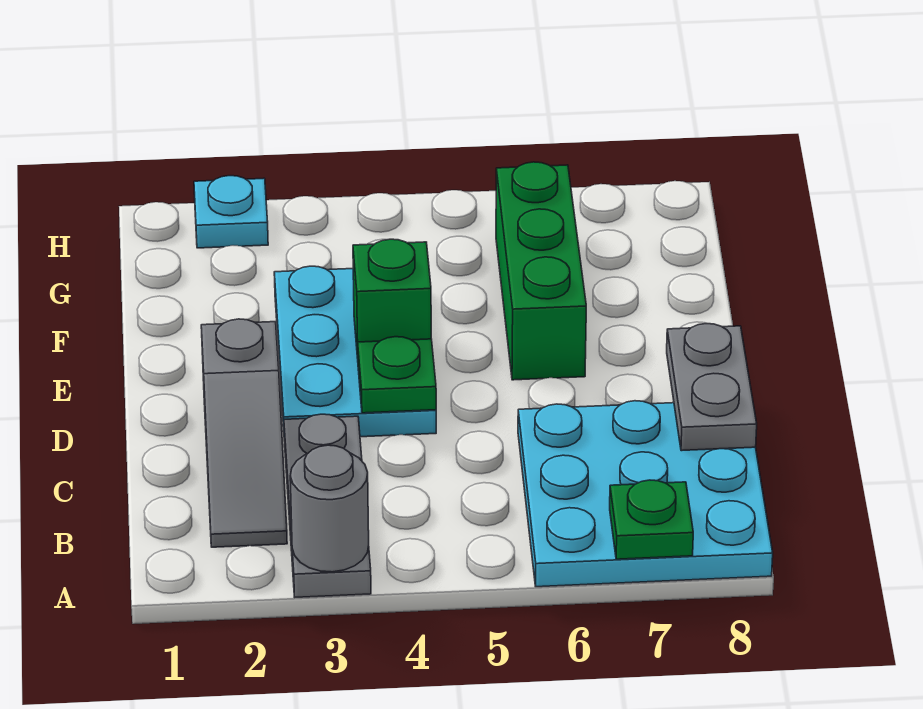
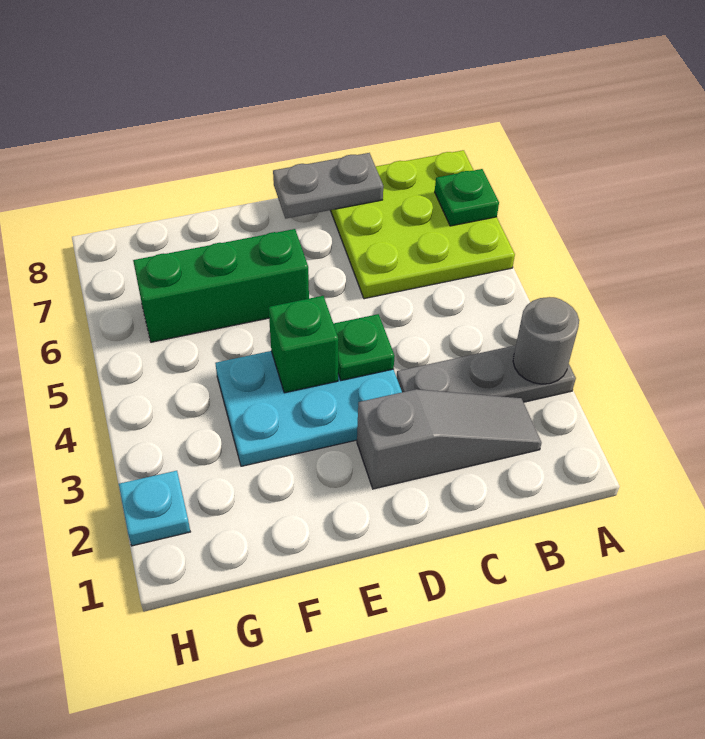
cyan 3x3 plate [518,401,773,587] -> lime 3x3 plate [331,150,515,299]

